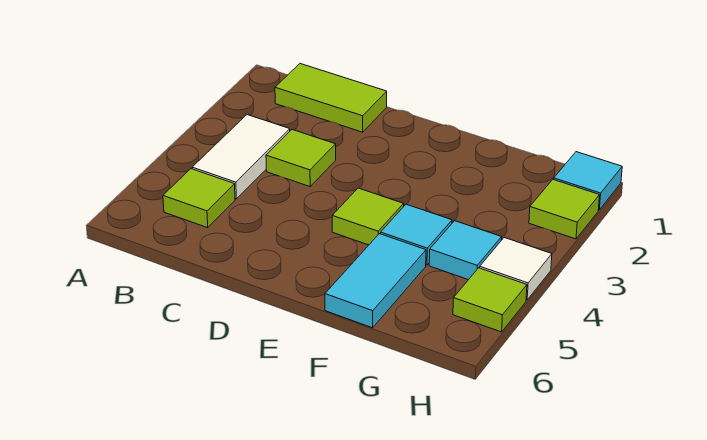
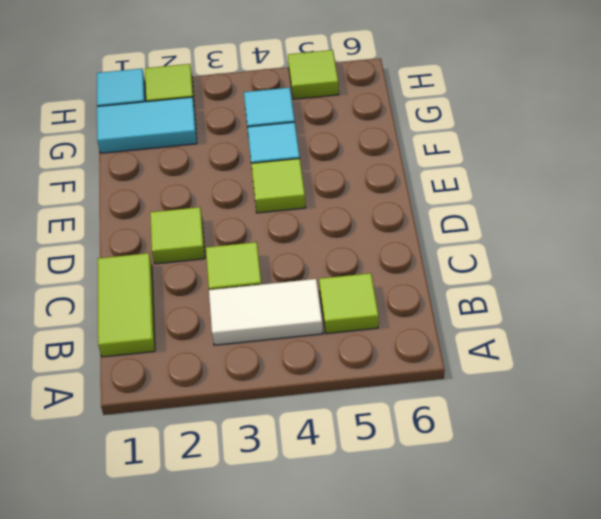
none -> lime 1x1 tile [150,207,205,264]
cyan 1x2 tile [325,234,426,328] -> cyan 1x2 tile moved to [97,97,197,153]
white 1x1 tile [480,238,552,300] -> none

